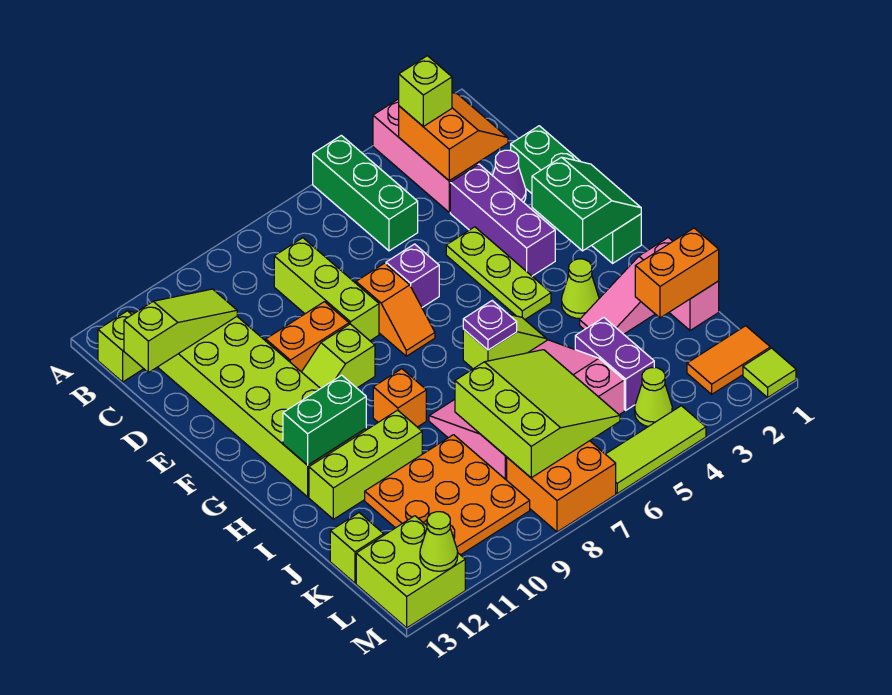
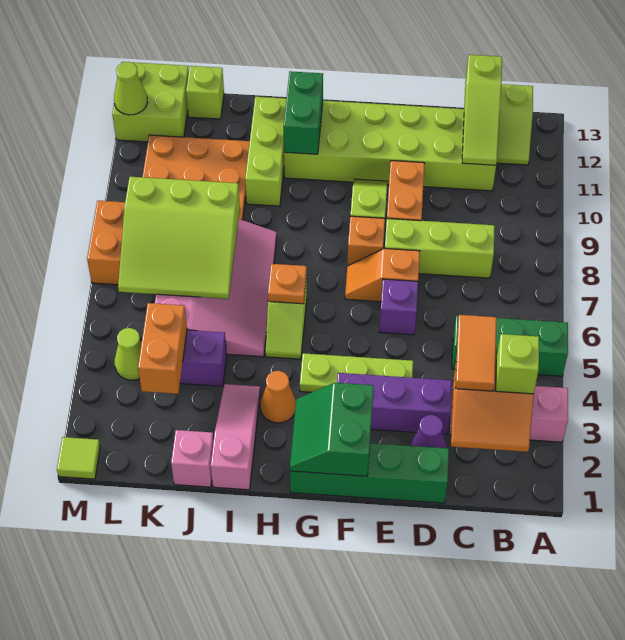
green 2x2 slope [532,157,641,251] -> green 2x2 slope turned to [290,383,374,476]
lime 1x1 cone [562,259,599,319] -> orange 1x1 cone [260,371,296,423]
purple 1x1 plate [463,301,517,350] -> orange 1x1 plate [268,264,307,304]
orange 1x1 brick [373,369,426,427] -> orange 1x1 brick moved to [347,216,385,266]
orange 1x2 brick [635,228,719,318] -> orange 1x2 brick moved to [138,303,187,394]
orange 1x2 tile [687,326,770,394] -> orange 1x2 tile moved to [455,315,497,391]
lime 1x3 tile [606,406,706,493] -> none

